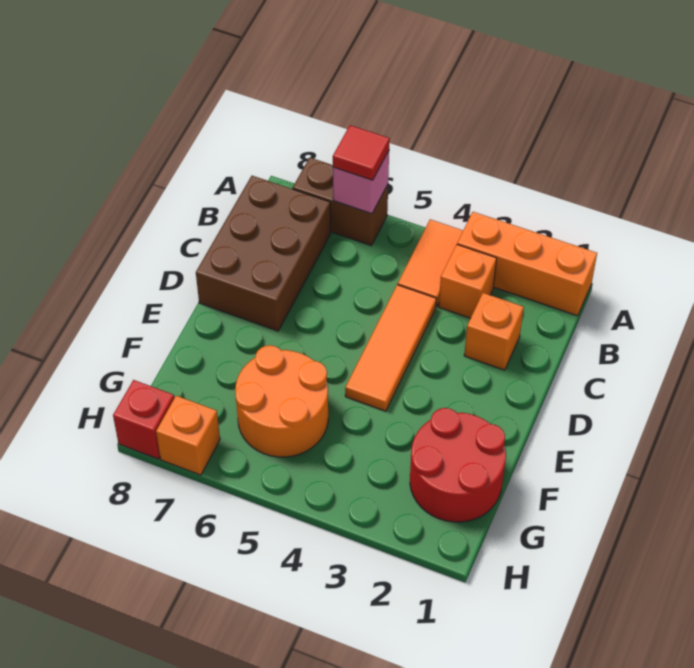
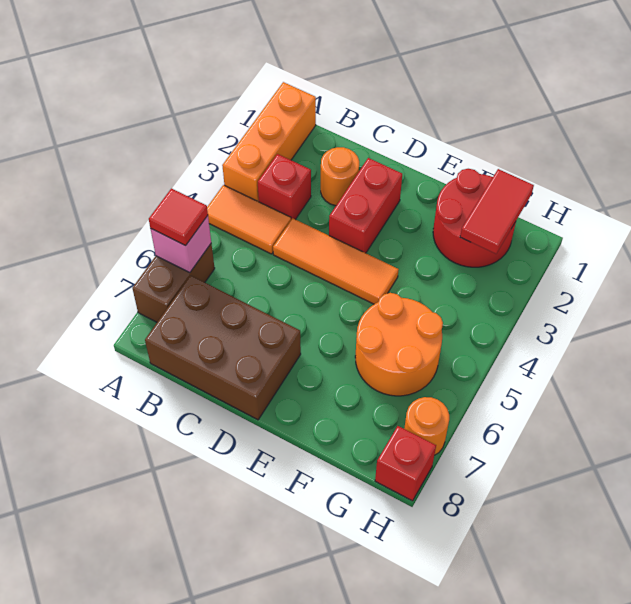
orange 1x1 brick [439,245,497,318] -> red 1x1 brick [258,154,311,220]
orange 1x1 brick [464,293,524,370] -> orange 1x1 round brick [321,147,359,206]
none -> red 1x2 brick [329,158,402,253]
none -> red 1x2 tile [460,169,534,254]
orange 1x1 brick [156,396,220,475] -> orange 1x1 round brick [404,397,449,455]

